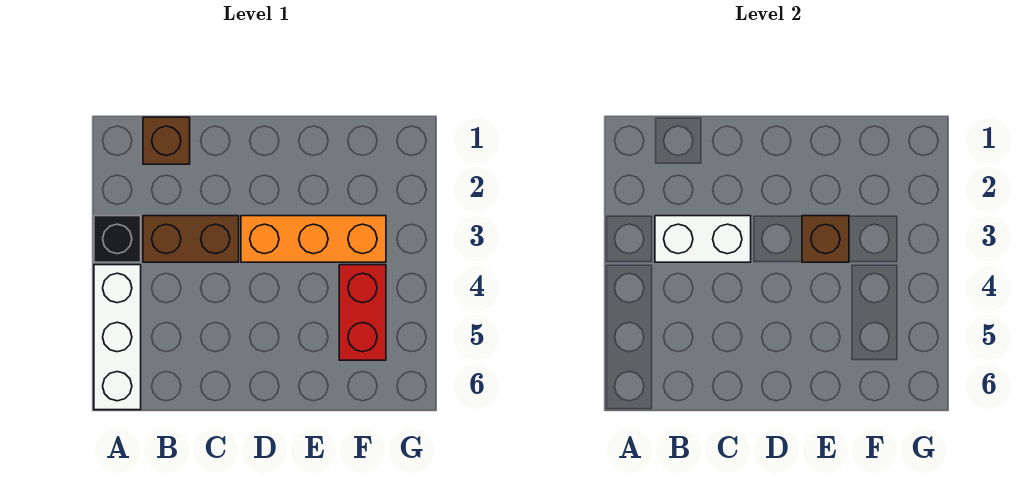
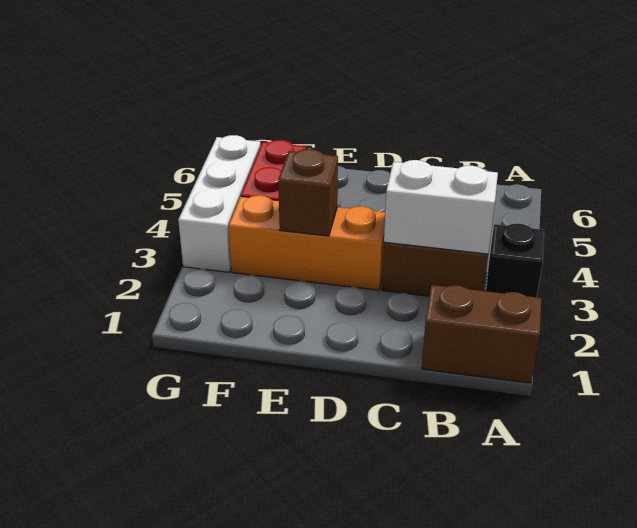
white 1x3 brick [94,265,141,410] -> white 1x3 brick moved to [178,135,260,272]
brown 1x1 brick [143,117,190,164] -> brown 1x2 brick [422,285,541,383]

